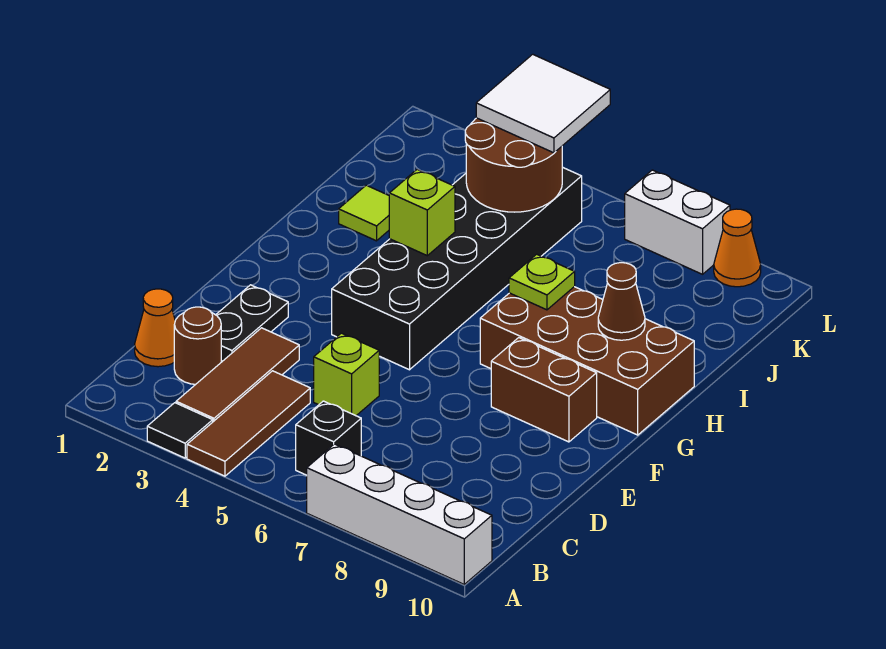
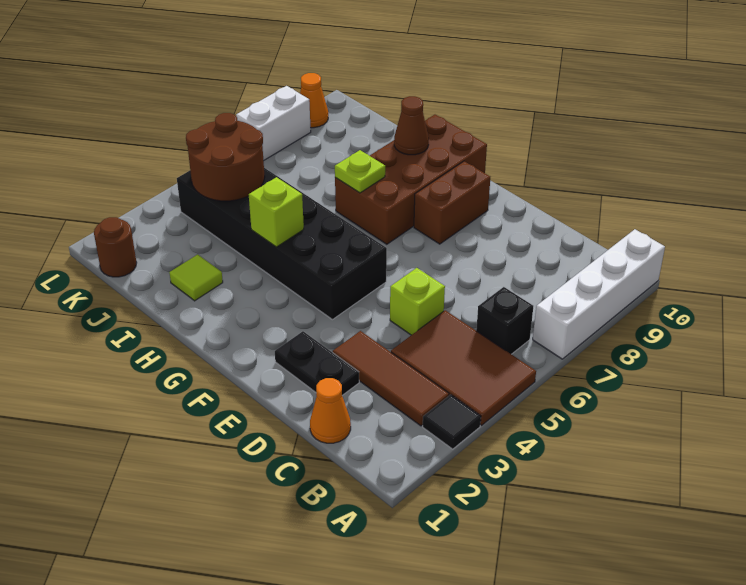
brown 1x3 tile [187,371,310,476] -> brown 2x3 tile [391,310,536,425]
brown 1x1 round brick [174,307,221,384] -> brown 1x1 round brick moved to [94,217,137,277]
white 2x2 tile [476,54,610,153] -> none

